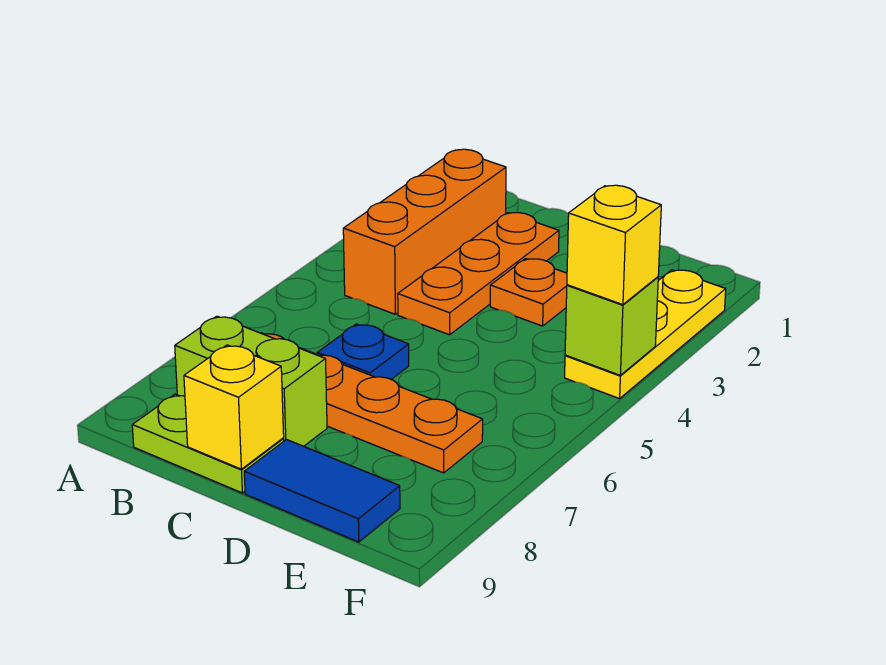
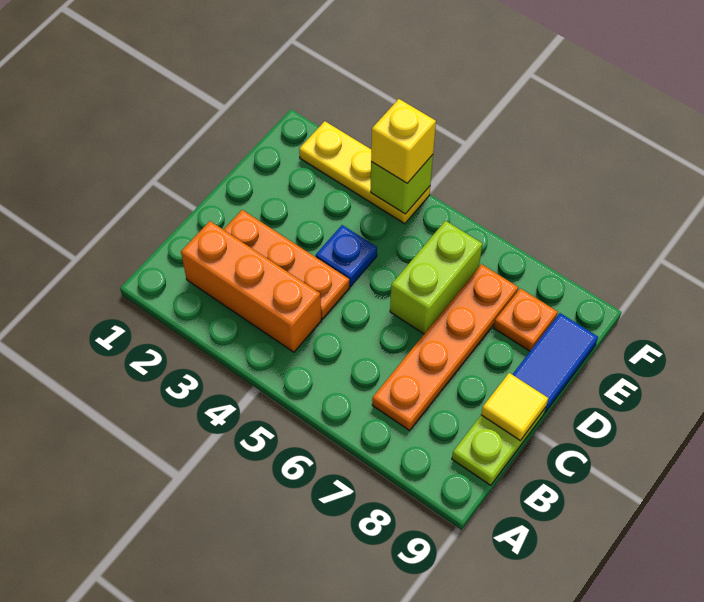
lime 1x2 brick [175,316,327,446] -> lime 1x2 brick moved to [390,221,482,334]
blue 1x1 plate [318,324,409,379] -> blue 1x1 plate moved to [316,225,377,286]
yellow 1x1 brick [184,345,284,469] -> yellow 1x1 tile [481,373,548,440]
orange 1x1 plate [490,259,567,326] -> orange 1x1 plate moved to [494,288,558,351]

